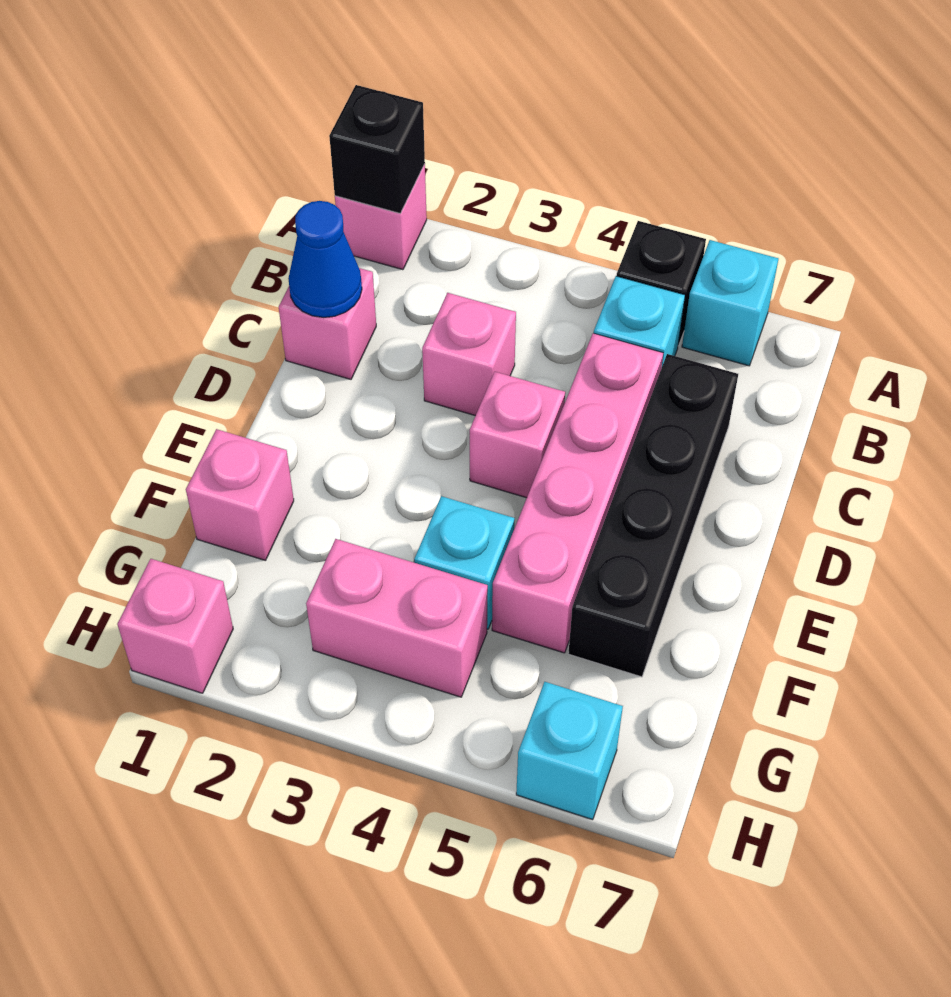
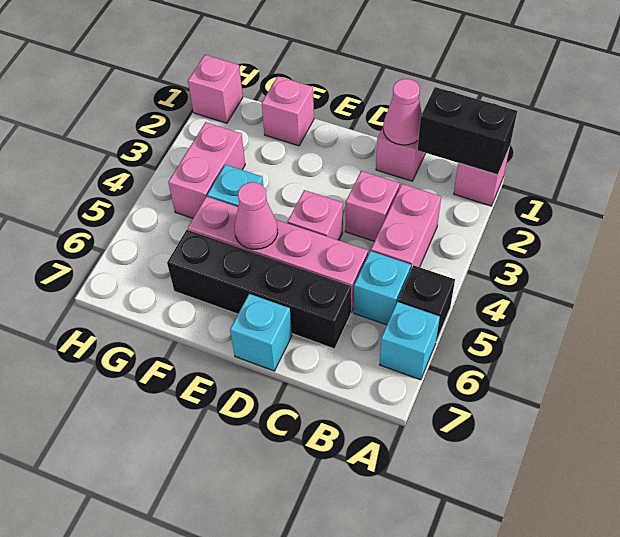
black 1x1 brick [329,85,425,213] -> black 1x2 brick [418,87,517,175]
none -> pink 1x2 brick [371,184,441,269]
blue 1x1 cone [288,201,362,317] -> pink 1x1 cone [383,79,422,145]
none -> pink 1x1 cone [234,182,278,249]
cyan 1x1 brick [516,682,623,820] -> cyan 1x1 brick moved to [230,294,292,371]

